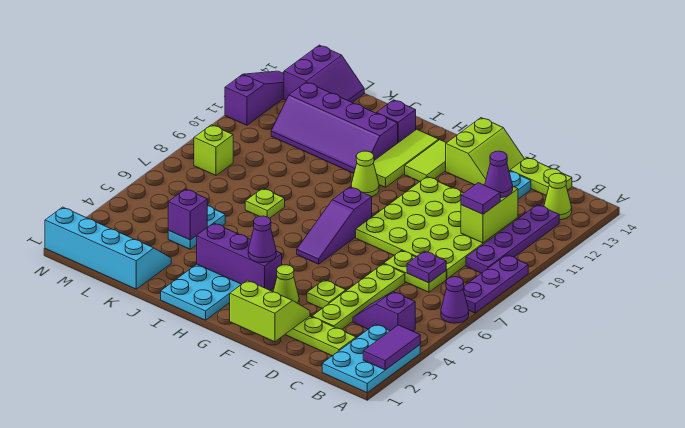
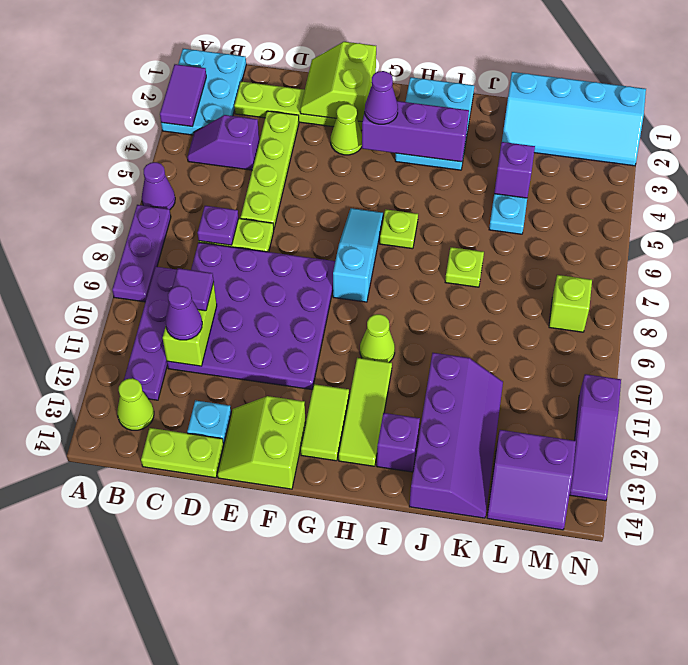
purple 1x2 slope [353,292,415,331] -> purple 1x2 slope turned to [187,115,259,170]
lime 4x4 plate [356,177,518,279] -> purple 4x4 plate [167,242,335,390]
lime 2x2 slope [230,280,310,342] -> lime 2x2 slope turned to [300,42,376,122]
lime 1x1 plate [307,280,346,308] -> lime 1x1 plate moved to [380,209,418,249]
purple 1x3 slope [297,187,372,264] -> cyan 1x3 slope [333,208,383,302]
purple 2x4 slope [271,82,398,173] -> purple 2x4 slope turned to [409,353,503,518]
purple 2x2 slope [284,45,364,103] -> purple 2x2 slope turned to [487,430,576,530]

